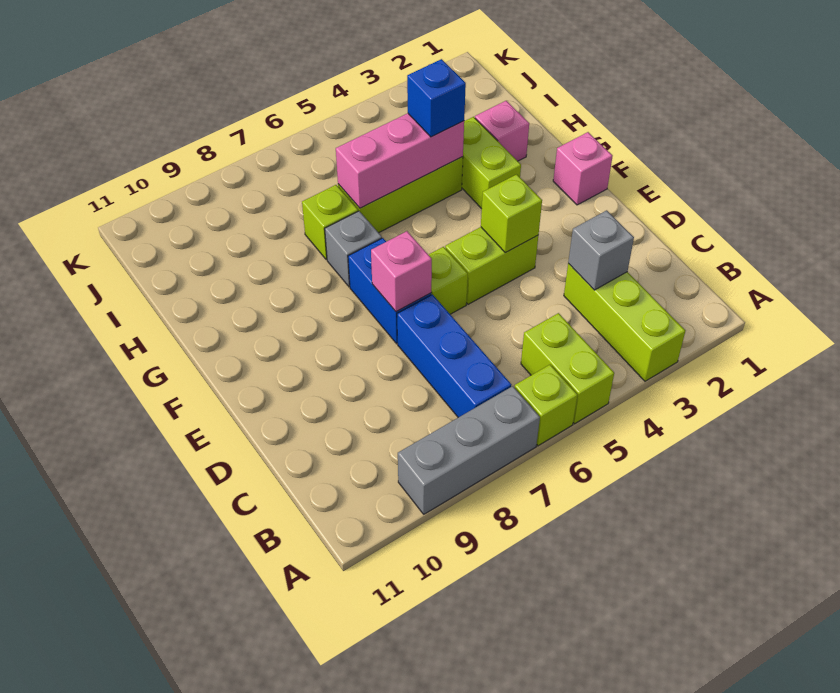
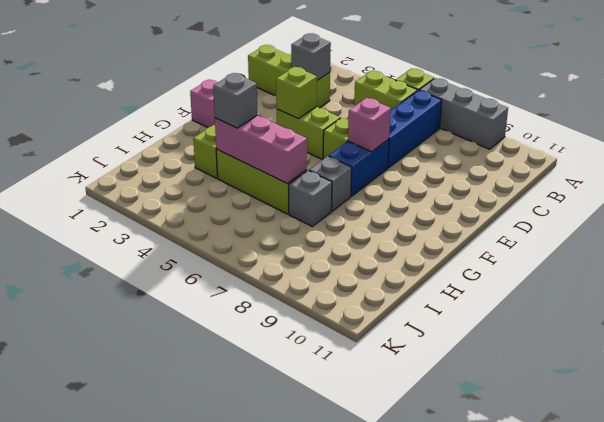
lime 1x3 brick [564,264,685,381] -> lime 1x3 brick turned to [248,45,330,108]
lime 1x2 brick [521,313,614,424] -> lime 1x2 brick turned to [354,71,417,110]
pink 1x1 brick [475,101,529,161] -> none
blue 1x1 brick [407,59,466,137] -> grey 1x1 brick [213,73,257,128]
lime 1x1 brick [302,185,358,260] -> grey 1x1 brick [289,171,332,227]

